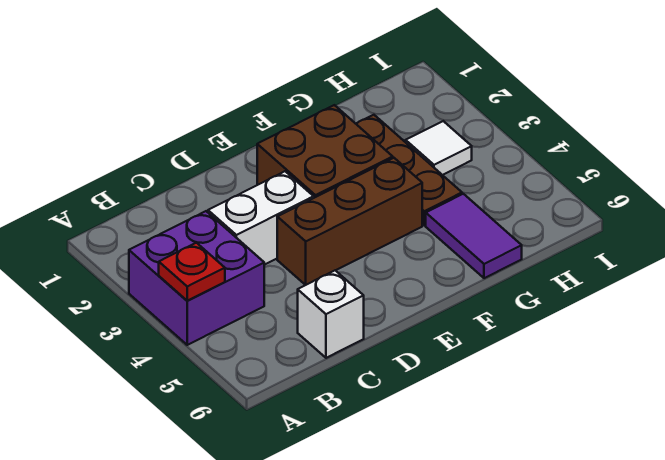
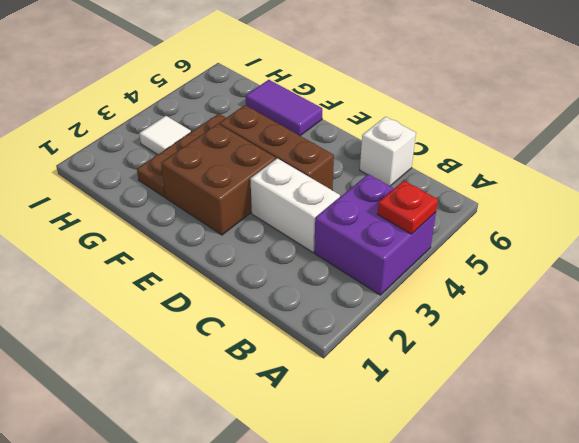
purple 1x2 tile [426,194,522,278] -> purple 1x2 tile turned to [246,80,322,136]

